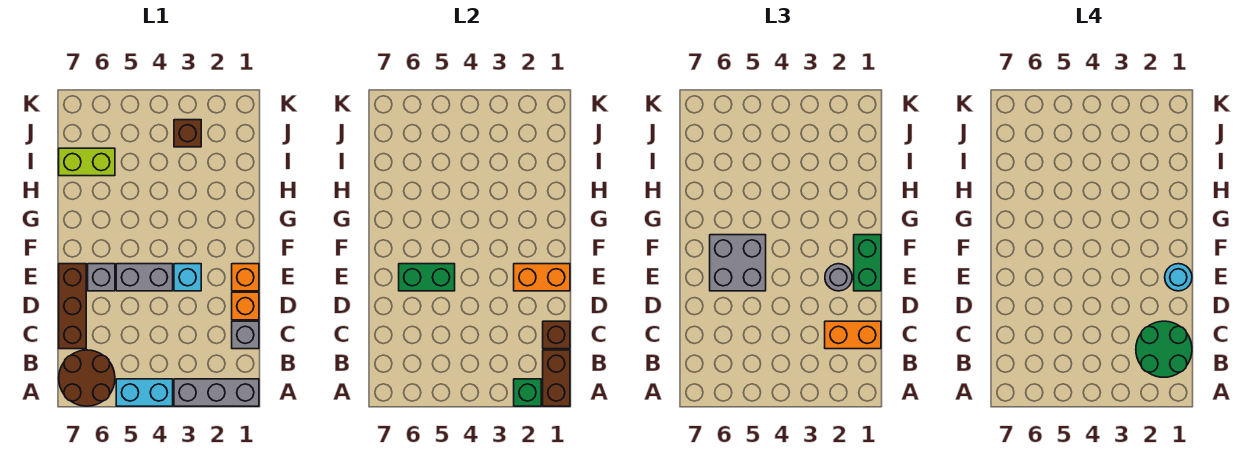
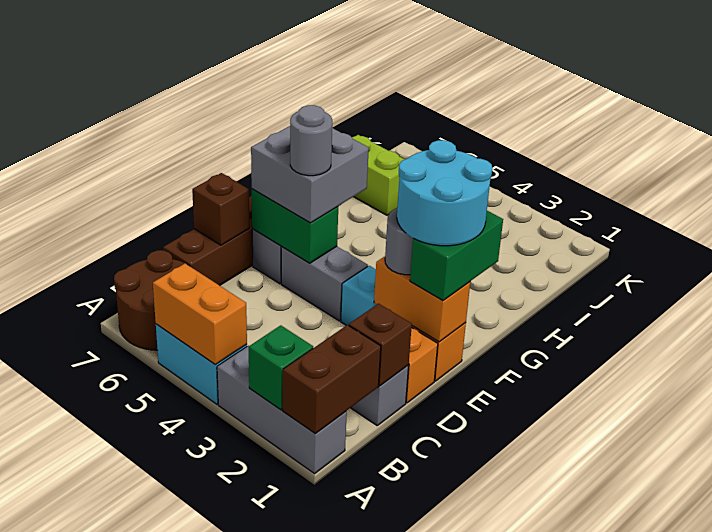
green 2x2 round brick [1136,321,1192,377] -> none
orange 1x2 brick [825,321,881,349] -> orange 1x2 brick moved to [153,263,247,365]
cyan 1x1 round brick [1165,264,1192,291] -> cyan 2x2 round brick [397,140,492,246]
none -> grey 1x1 round brick [290,105,332,176]
brown 1x1 brick [174,120,201,147] -> brown 1x1 brick moved to [192,173,249,245]

